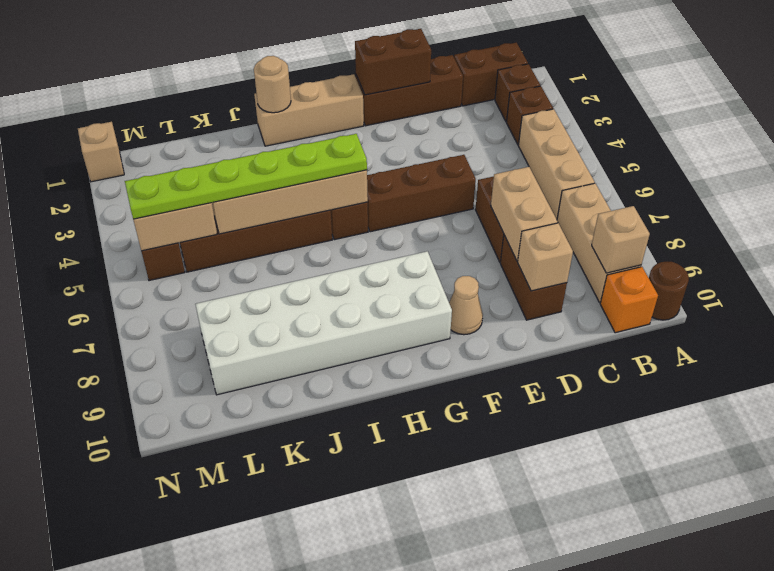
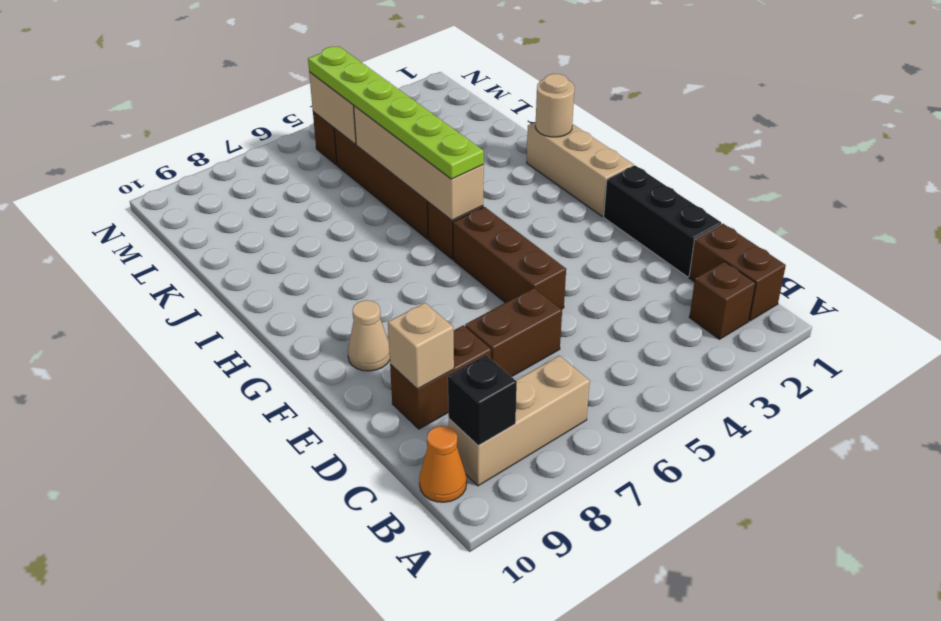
brown 1x1 round brick [649,262,689,320] -> none
brown 1x1 brick [506,86,553,145] -> none
tan 1x3 brick [518,109,595,219] -> none
tan 1x1 brick [592,206,650,273] -> black 1x1 brick [448,355,517,446]
orange 1x1 brick [600,267,658,333] -> orange 1x1 cone [419,426,467,502]
brown 1x3 brick [356,55,463,126] -> black 1x3 brick [604,165,721,277]
tan 1x2 brick [491,167,557,261] -> none
brown 1x2 brick [355,29,431,95] -> none
white 2x6 brick [195,251,452,395] -> none
tan 1x1 brick [78,122,124,182] -> none

